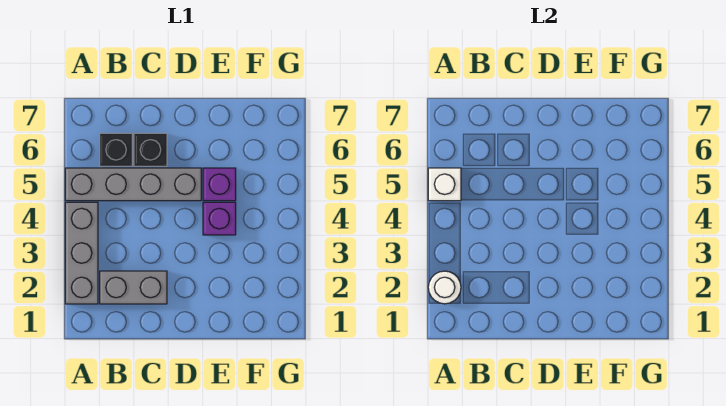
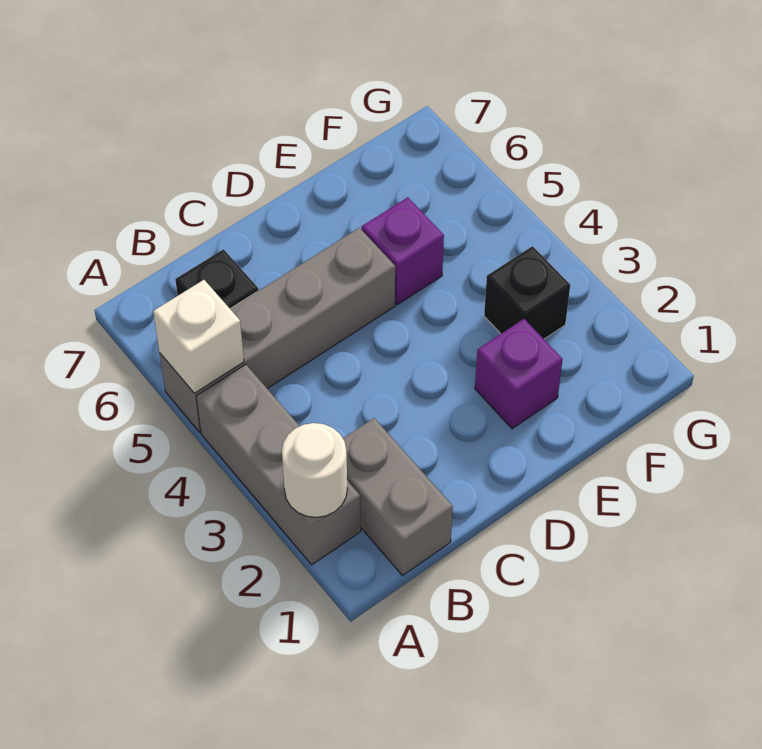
grey 1x2 brick [100,271,167,304] -> grey 1x2 brick turned to [343,418,453,575]
black 1x1 brick [134,133,167,166] -> black 1x1 brick moved to [484,246,570,339]
purple 1x1 brick [203,202,236,235] -> purple 1x1 brick moved to [475,319,563,429]

